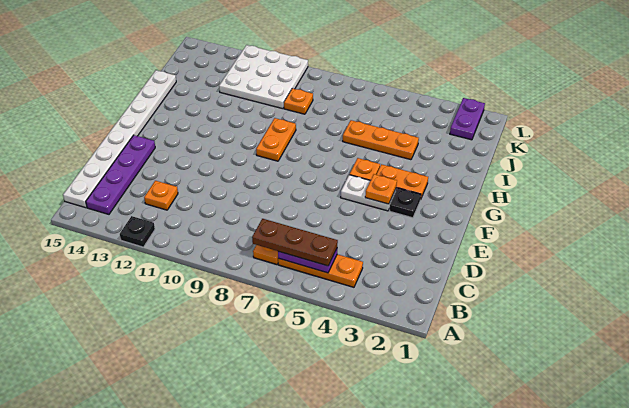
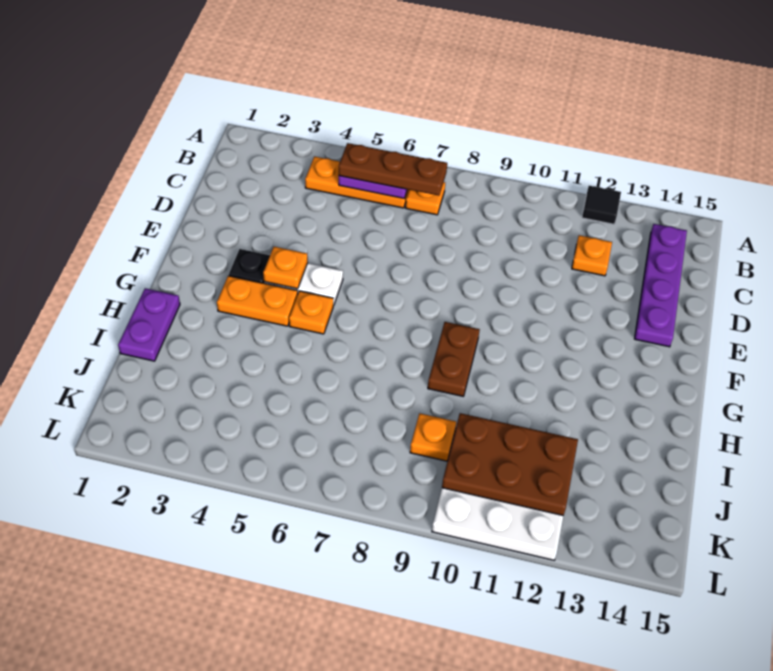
black 1x1 plate [120,216,155,247] -> black 1x1 tile [582,186,621,224]
white 1x8 plate [63,70,176,208] -> none
orange 1x2 plate [256,118,296,161] -> brown 1x2 plate [428,322,480,396]
orange 1x3 plate [343,120,419,160] -> none
none -> brown 2x3 plate [442,413,578,516]
purple 1x2 plate [450,98,485,140] -> purple 1x2 plate moved to [118,288,180,361]

